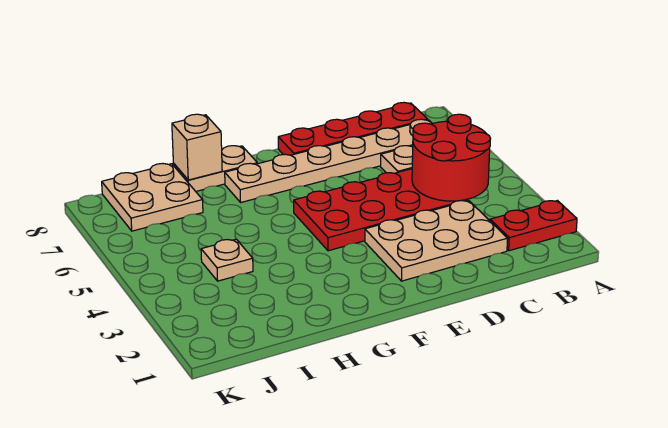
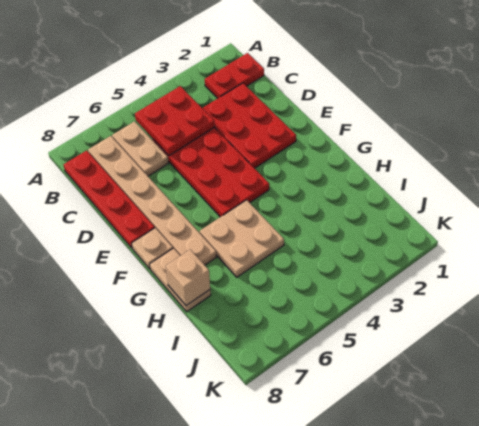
red 1x2 plate [490,201,577,251] -> red 1x2 plate turned to [205,53,264,98]
red 2x2 round brick [412,114,491,201] -> red 2x2 plate [135,86,215,156]
tan 2x3 plate [365,201,508,281] -> red 2x3 plate [203,83,296,168]
tan 1x1 plate [201,239,253,281] -> tan 1x1 plate moved to [132,228,173,269]
tan 2x2 plate [102,164,203,231] -> tan 2x2 plate moved to [200,200,284,277]

